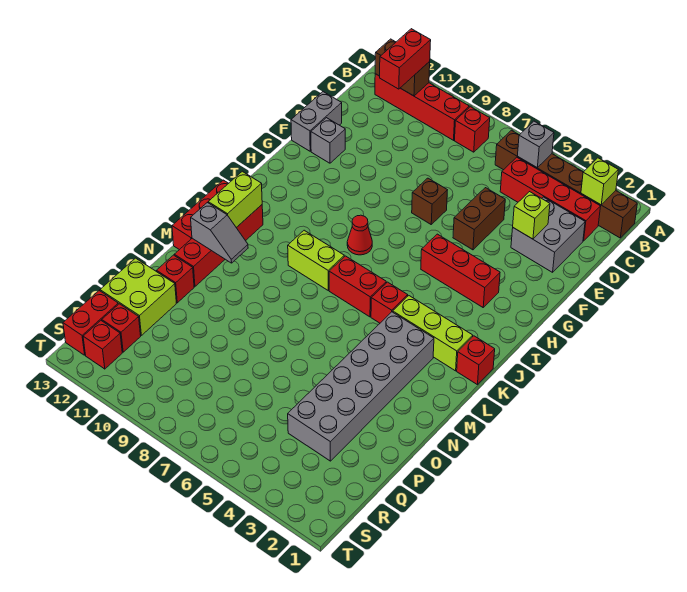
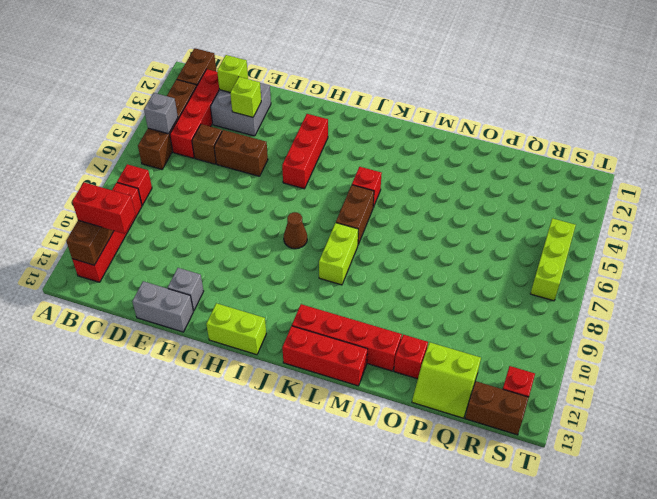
lime 1x1 brick [581,158,618,205] -> lime 1x1 brick moved to [217,55,248,92]
brown 1x1 brick [412,178,447,224] -> brown 1x1 brick moved to [192,124,222,164]
red 1x1 cone [347,215,372,255] -> brown 1x1 cone [284,212,307,249]
red 1x1 brick [457,336,495,385] -> none
lime 1x3 brick [393,296,473,371] -> lime 1x3 brick moved to [531,218,576,301]
red 1x2 brick [329,256,386,317] -> brown 1x2 brick [336,185,374,244]
lime 1x2 brick [208,171,262,228] -> lime 1x2 brick moved to [206,303,266,355]
grey 2x6 brick [288,312,434,461] -> none
grey 1x2 slope [191,203,248,263] -> none
lime 2x2 brick [100,258,176,335] -> lime 2x2 slope [412,342,481,418]
red 1x1 brick [102,304,141,352] -> none
red 1x2 brick [63,291,118,355] -> brown 1x2 brick [465,381,529,435]

